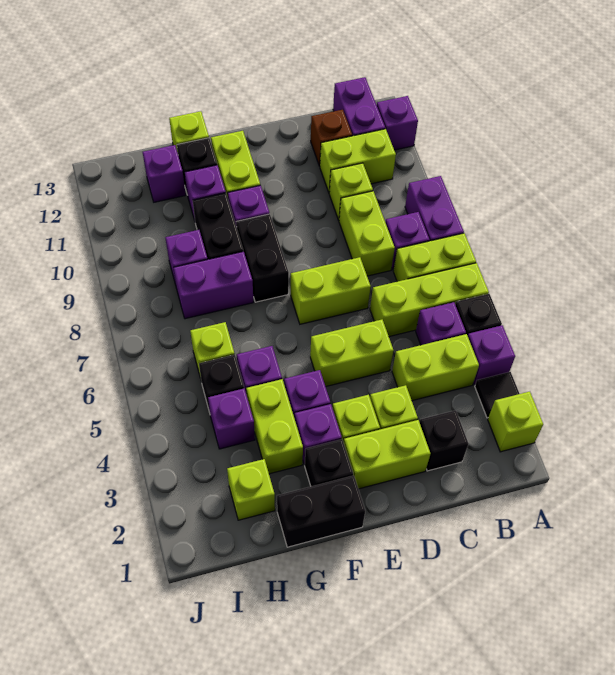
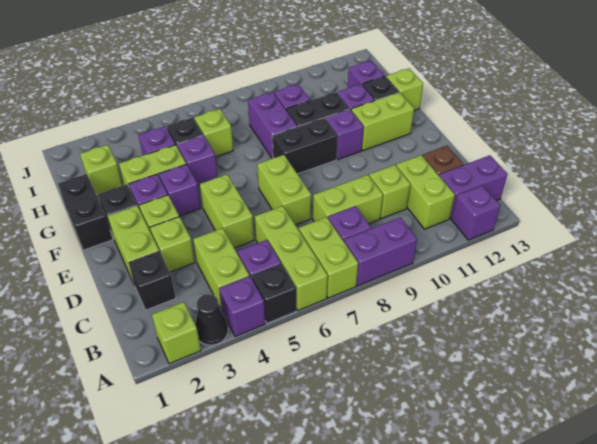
black 1x1 tile [475,372,520,418] -> black 1x1 cone [195,294,228,345]

